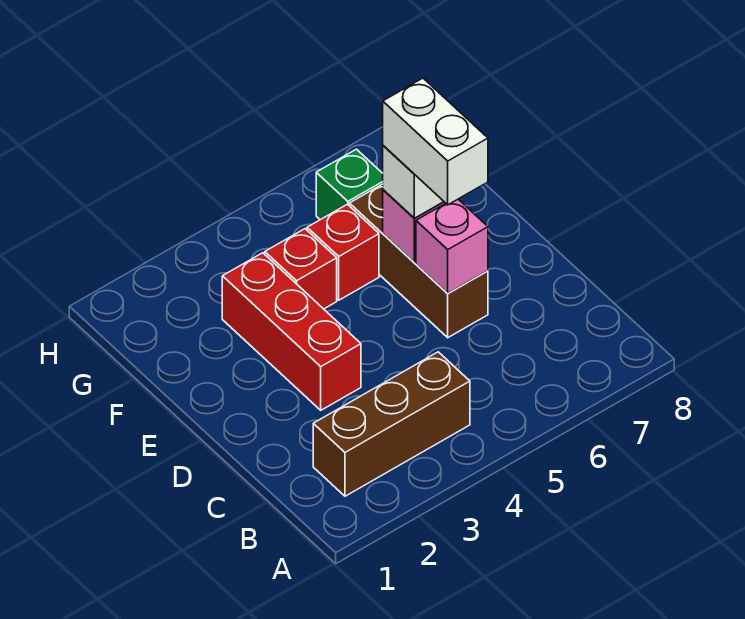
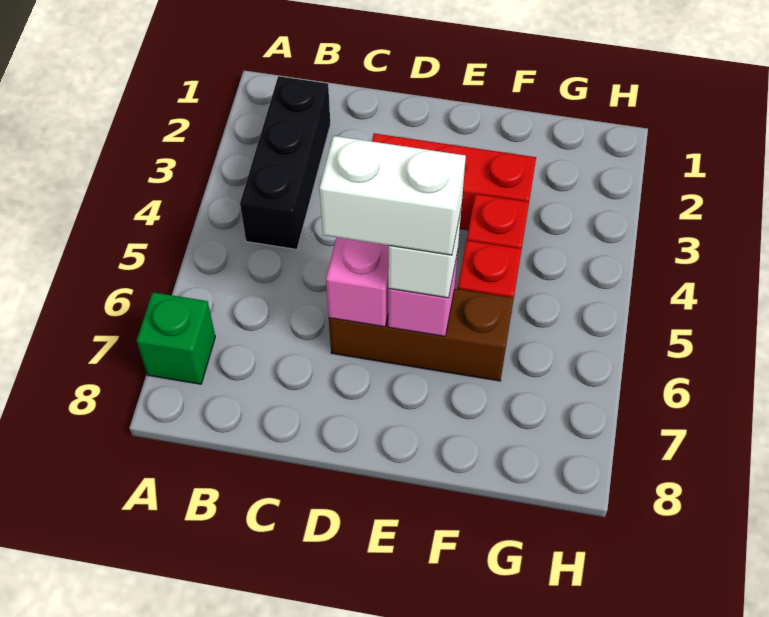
brown 1x3 brick [313,352,470,496] -> black 1x3 brick [240,76,330,249]
green 1x1 brick [316,149,383,220] -> green 1x1 brick moved to [137,292,215,384]

